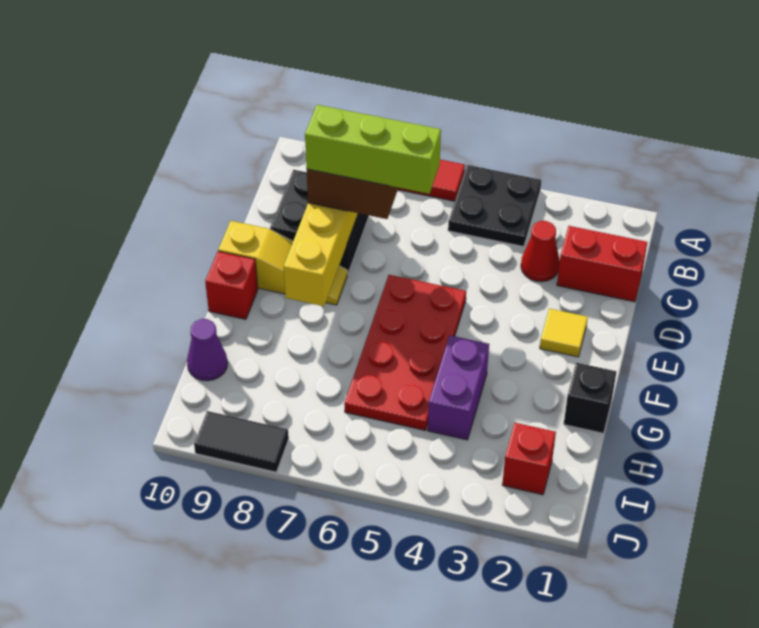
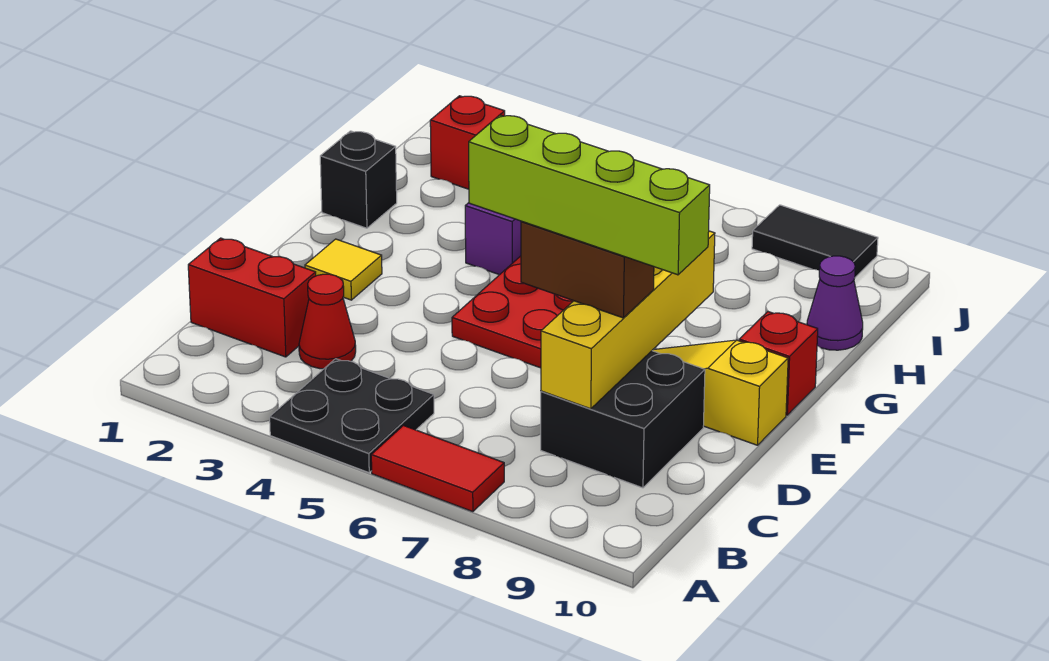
lime 1x3 brick [305,105,441,194] -> lime 1x4 brick [469,115,710,275]

